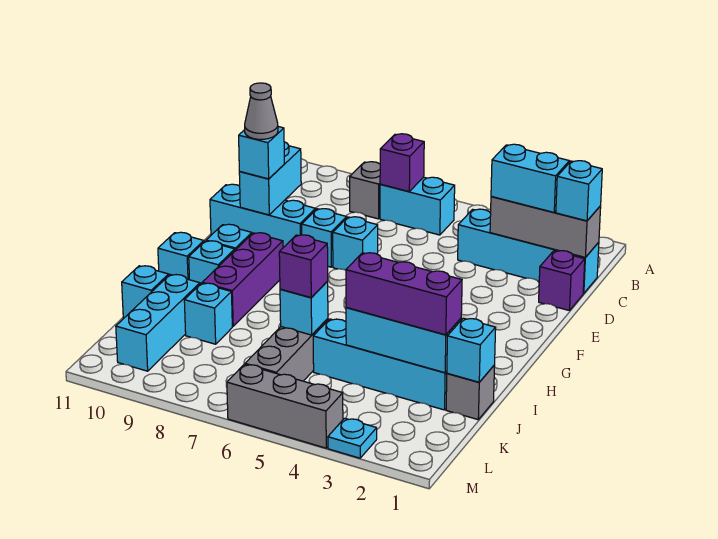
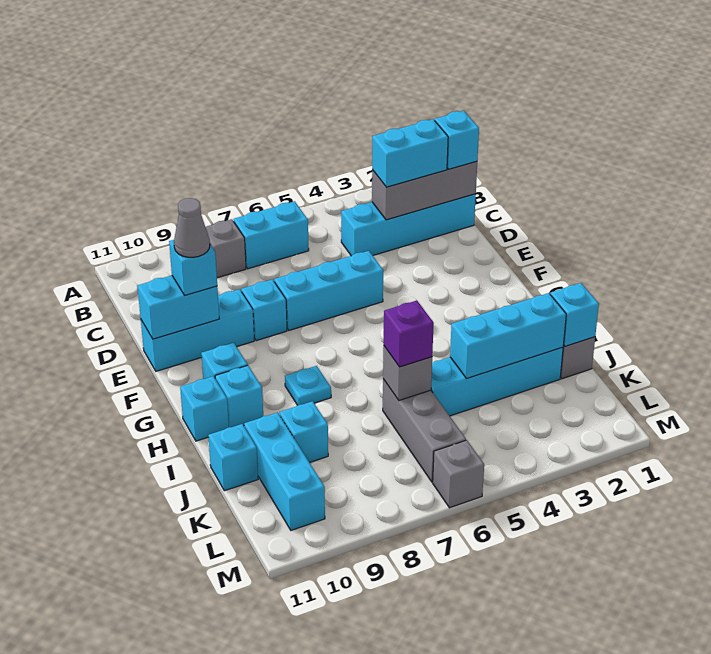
purple 1x1 brick [380,134,424,191] -> none
purple 1x1 brick [539,251,585,311] -> none
cyan 1x2 brick [239,142,301,215] -> cyan 1x2 brick turned to [137,275,219,339]
cyan 1x1 brick [333,217,378,270] -> cyan 1x3 brick [274,251,383,330]
purple 1x3 brick [202,233,283,327] -> none
purple 1x3 brick [346,253,462,335] -> none
cyan 1x1 brick [280,281,328,335] -> grey 1x1 brick [383,346,432,400]
cyan 1x1 plate [328,418,377,458] -> cyan 1x1 plate moved to [285,366,331,405]
grey 1x3 brick [227,364,343,448] -> grey 1x1 brick [433,440,484,508]

